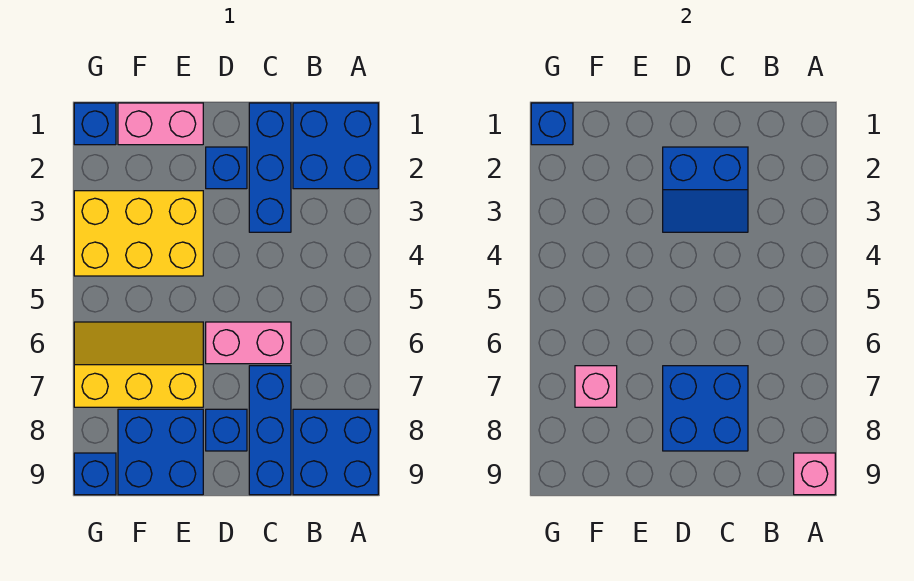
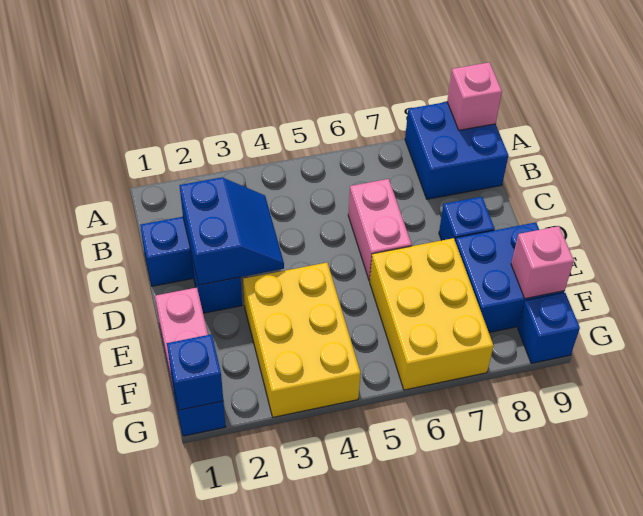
blue 2x2 brick [293,103,378,189] -> none
blue 1x3 brick [249,366,291,495] -> none
blue 2x2 brick [663,366,748,451] -> none
yellow 2x3 slope [74,322,203,407] -> yellow 2x3 brick [370,238,493,390]
pink 1x1 brick [575,366,617,407] -> pink 1x1 brick moved to [511,226,574,299]

